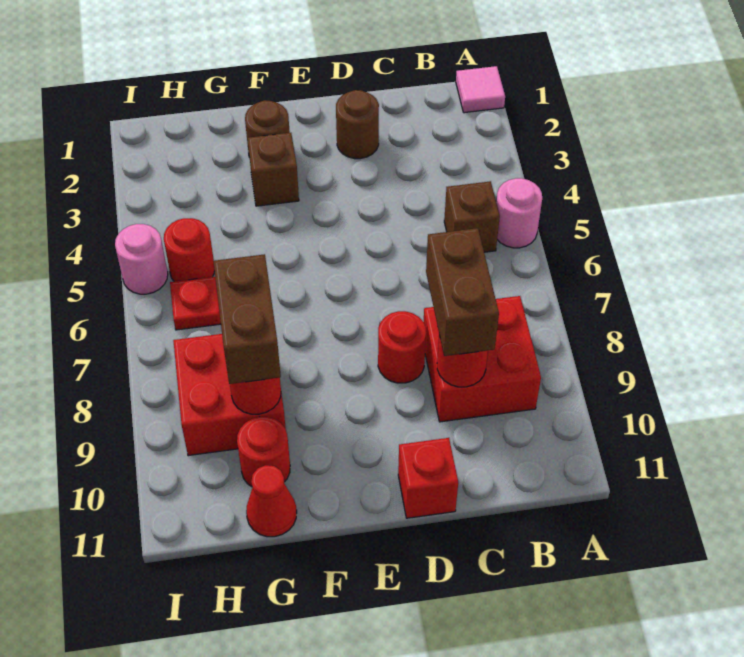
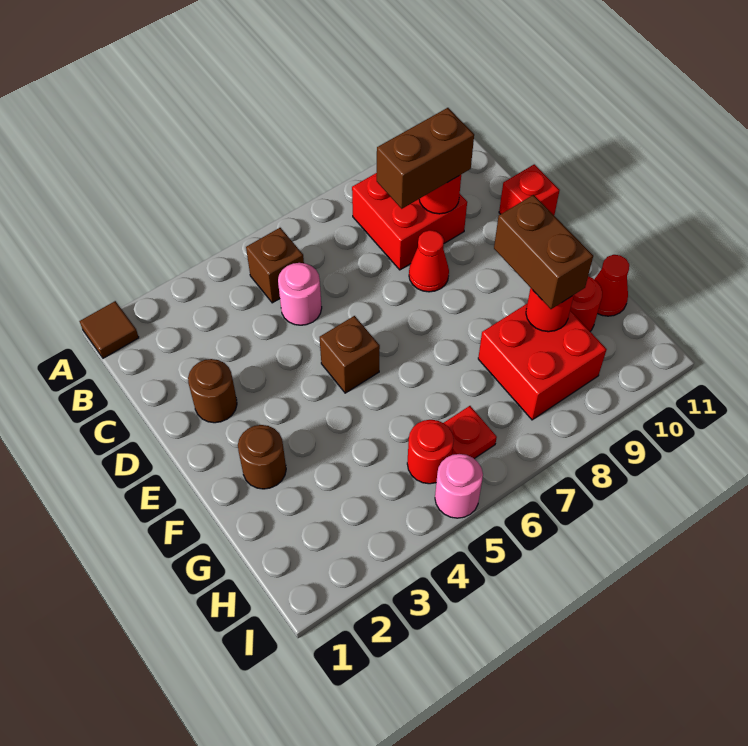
pink 1x1 tile [456,66,505,113] -> brown 1x1 tile [80,301,139,358]
pink 1x1 round brick [496,178,542,248] -> pink 1x1 round brick moved to [278,263,322,325]
red 1x1 round brick [378,311,426,383] -> red 1x1 cone [409,230,449,292]
brown 1x1 brick [248,133,299,206] -> brown 1x1 brick moved to [320,316,380,393]
brown 1x2 brick [214,254,281,384] -> brown 1x2 brick turned to [494,195,593,309]

